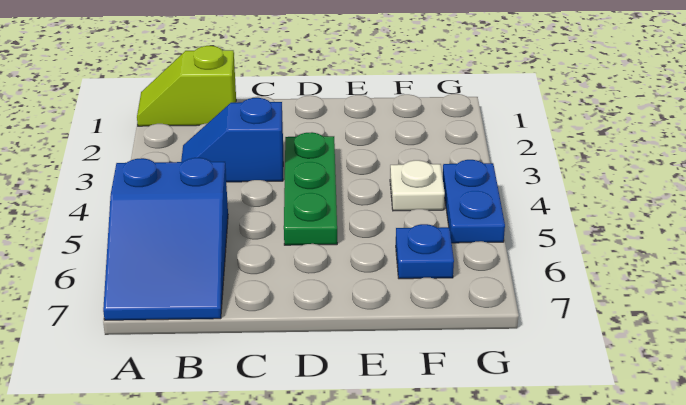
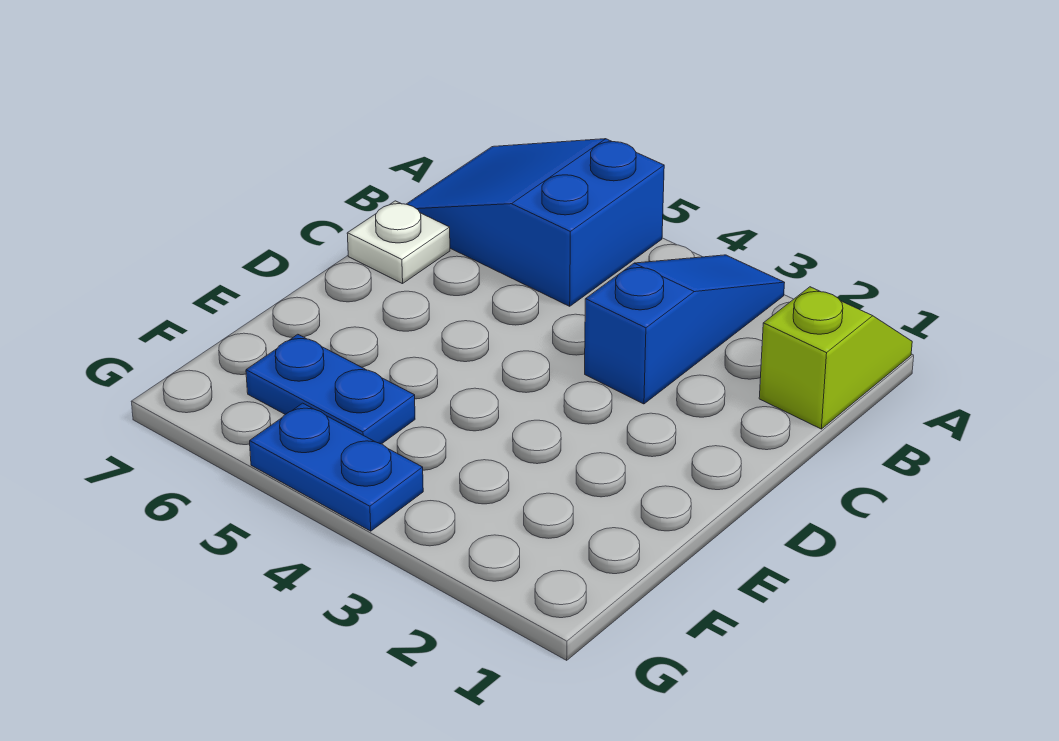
blue 1x2 slope [181,98,283,182] -> blue 1x3 slope [585,255,785,404]
green 1x3 plate [284,132,337,245] -> none
white 1x1 plate [390,160,445,211] -> white 1x1 plate moved to [347,201,450,284]
blue 1x1 plate [396,224,454,279] -> blue 1x2 plate [246,334,415,444]

